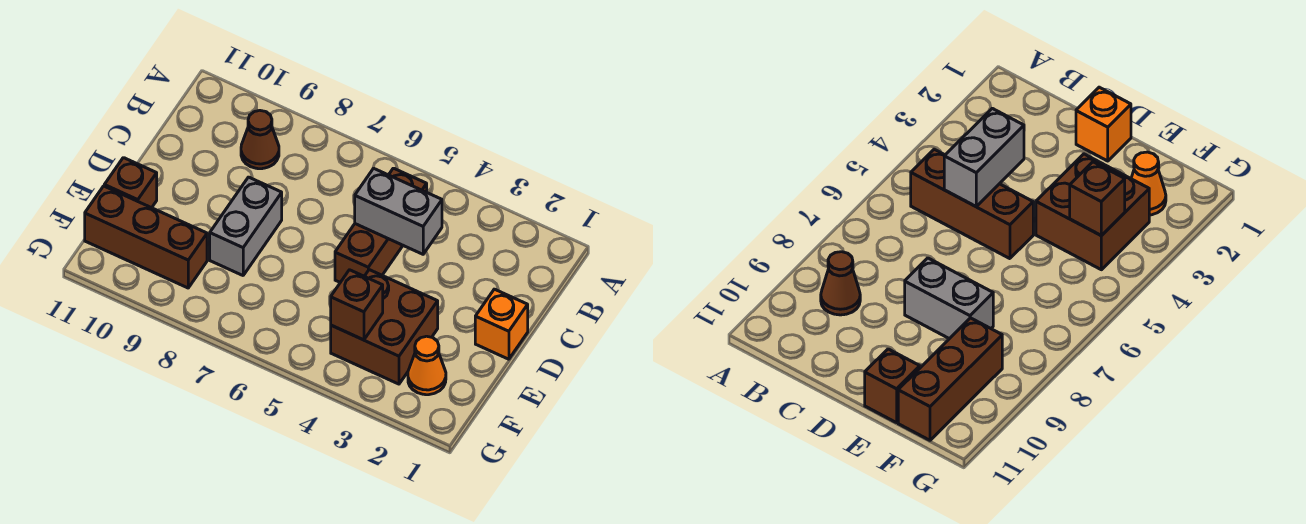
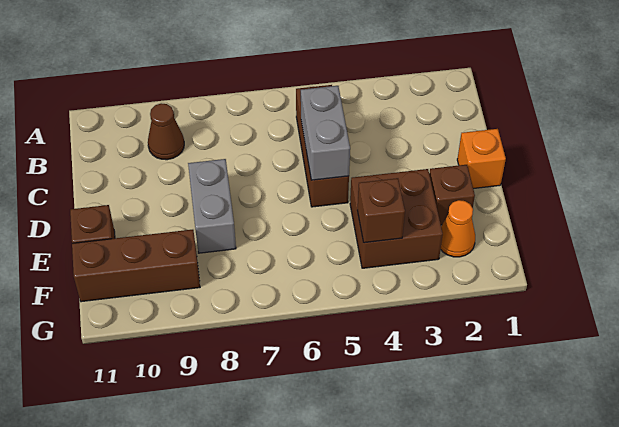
grey 1x2 brick [355,168,442,254] -> grey 1x2 brick turned to [301,86,350,180]
none -> brown 1x1 brick [429,165,475,225]

